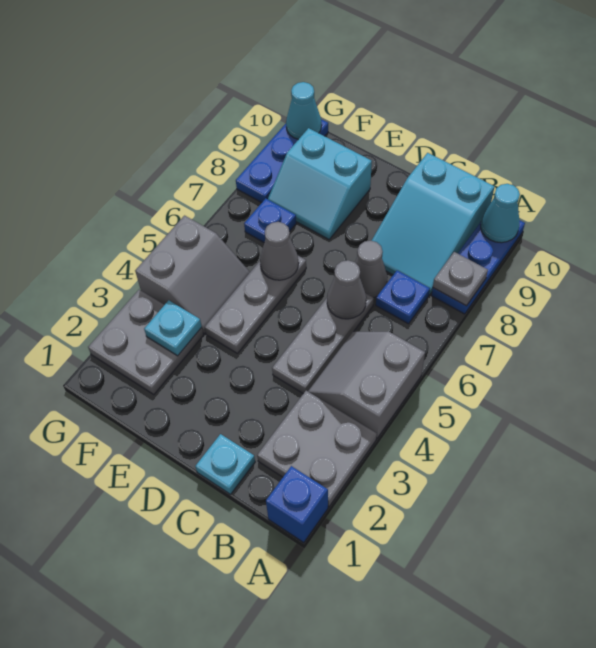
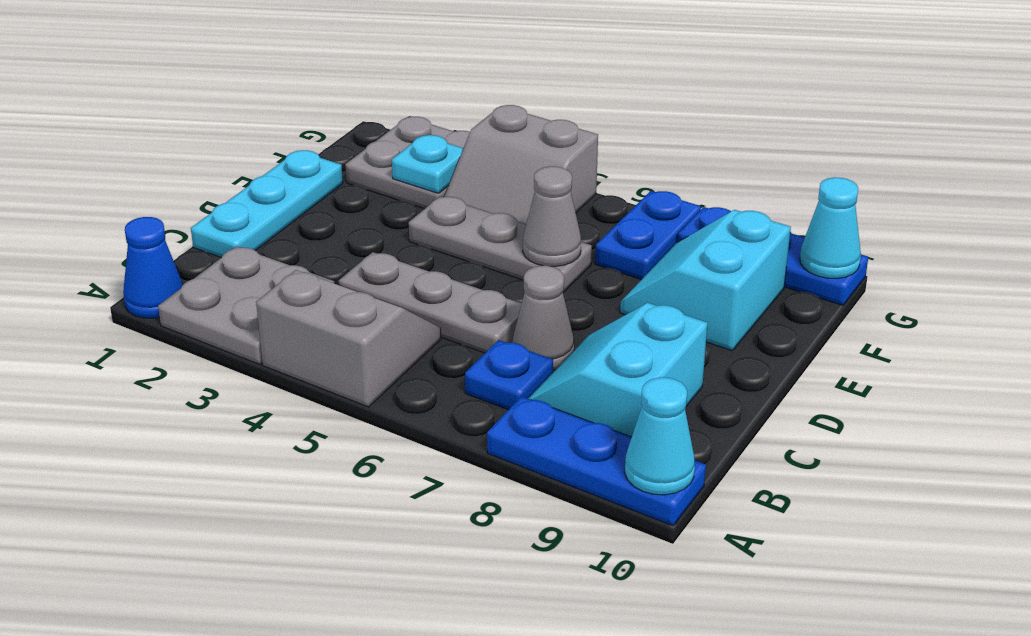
blue 1x1 brick [266,466,328,543] -> blue 1x1 cone [123,217,183,318]
grey 1x1 plate [433,252,488,306] -> none
cyan 2x3 slope [372,153,495,295] -> cyan 2x2 slope [528,303,707,437]
cyan 1x1 plate [195,434,255,494] -> cyan 1x3 plate [191,150,343,258]
grey 1x1 cone [327,260,366,319] -> none
blue 1x1 plate [244,198,296,243] -> blue 1x2 plate [595,191,701,280]

